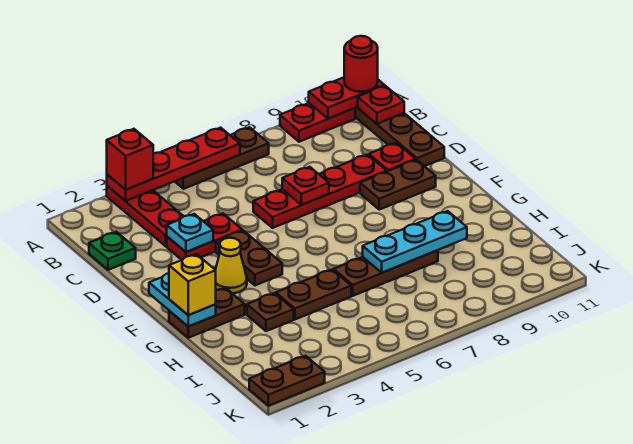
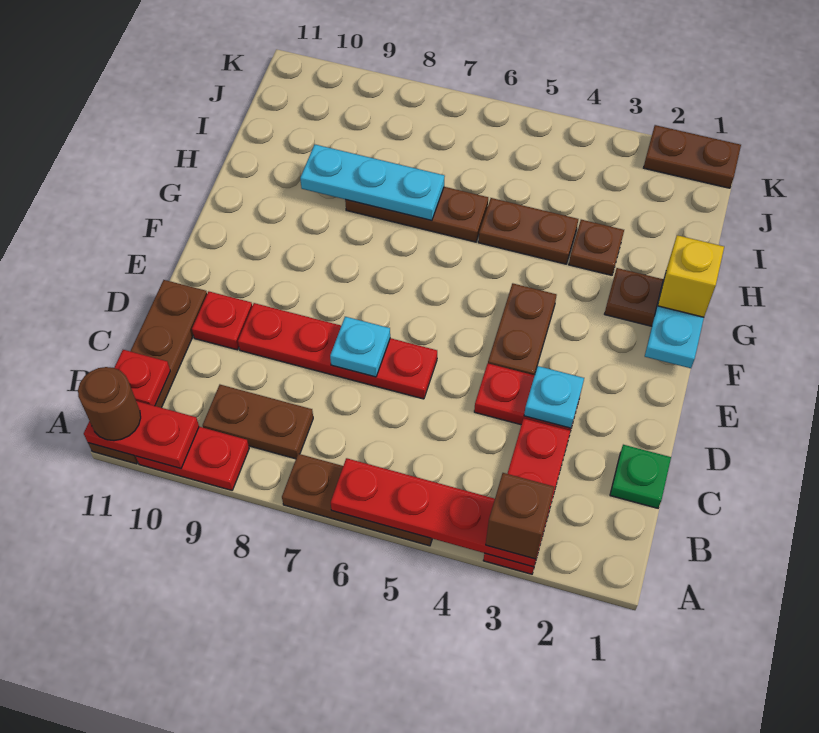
red 1x1 brick [107,129,153,190] -> brown 1x1 brick [486,473,554,559]
red 1x1 round brick [344,36,378,92] -> brown 1x1 round brick [78,367,141,441]
red 1x1 plate [282,167,329,205] -> cyan 1x1 plate [330,317,390,377]
brown 1x2 plate [360,160,436,210] -> brown 1x2 plate moved to [203,385,313,459]
yellow 1x1 cone [216,238,247,293] -> none

